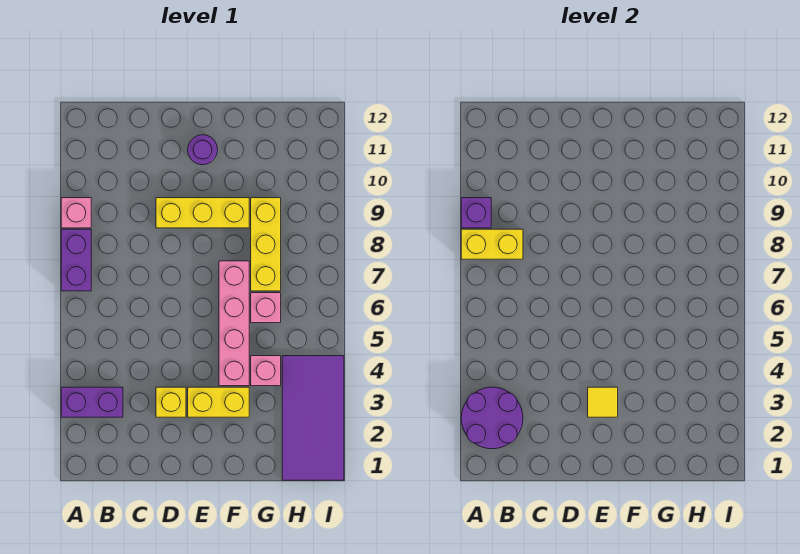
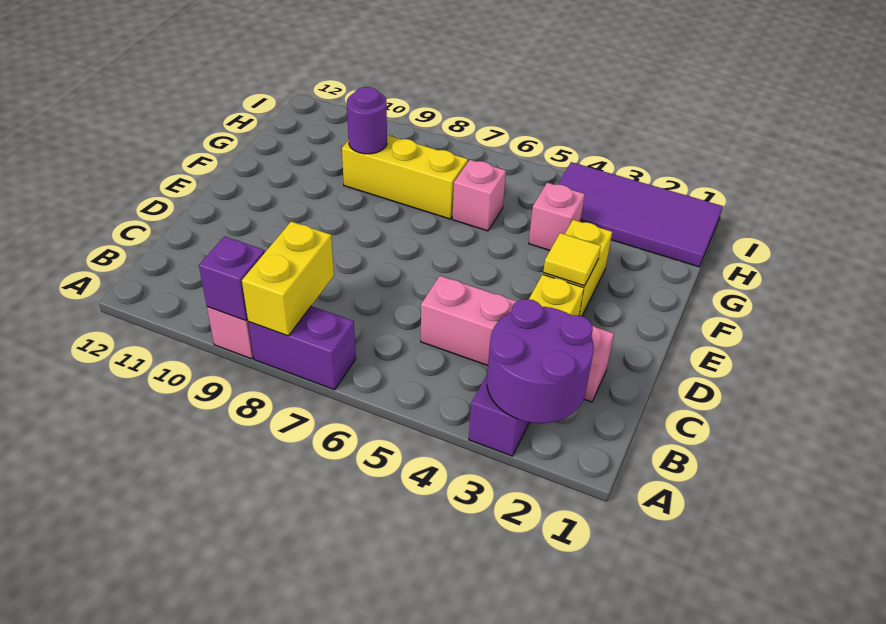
yellow 1x3 brick [156,198,249,228] -> none
purple 1x1 round brick [188,135,218,165] -> purple 1x1 round brick moved to [347,87,387,154]
pink 1x4 brick [219,261,249,386] -> pink 1x4 brick moved to [421,276,614,402]

